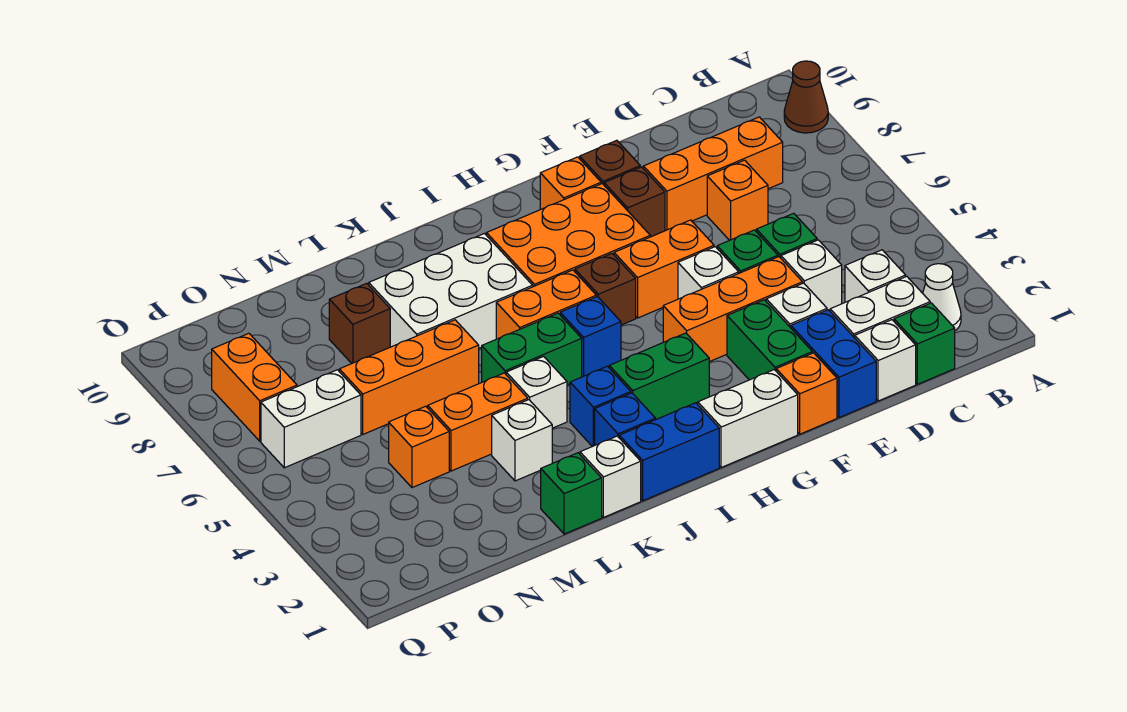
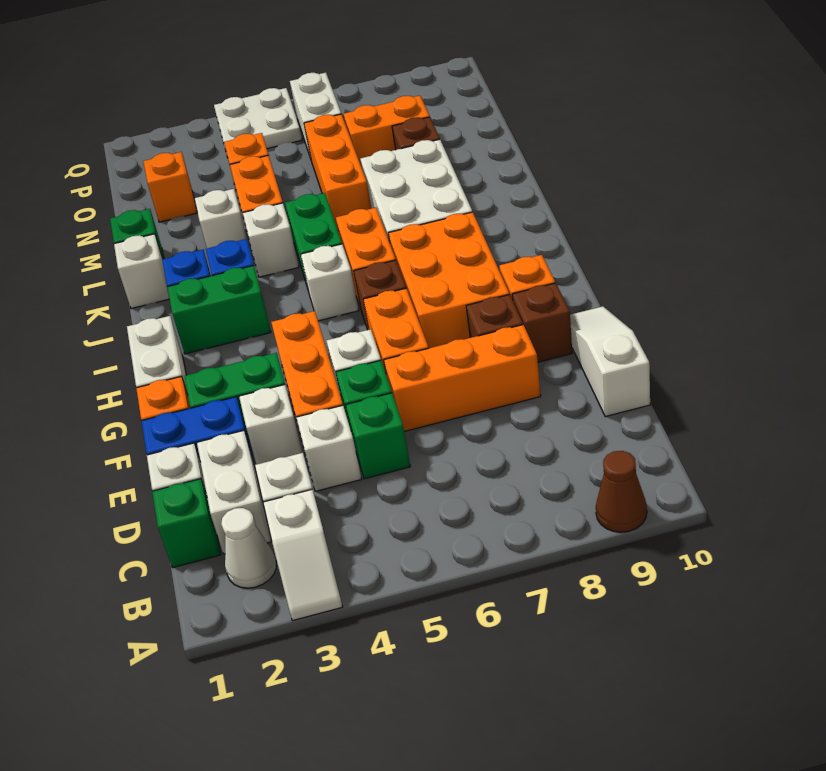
none -> white 1x2 slope [263,489,343,621]
orange 1x3 brick [643,117,783,230] -> orange 1x3 brick turned to [384,325,541,432]
orange 1x1 brick [707,160,768,240] -> orange 1x1 brick moved to [143,152,197,222]
none -> white 1x3 slope [570,306,650,417]
green 1x2 brick [609,333,709,420] -> green 1x2 brick turned to [167,266,271,354]
blue 1x2 brick [619,403,719,501] -> none
blue 1x1 brick [560,297,621,377] -> white 1x1 brick [300,244,359,321]
none -> white 2x2 plate [214,88,302,158]
orange 1x2 brick [212,333,297,441] -> orange 1x2 brick moved to [344,95,430,167]

